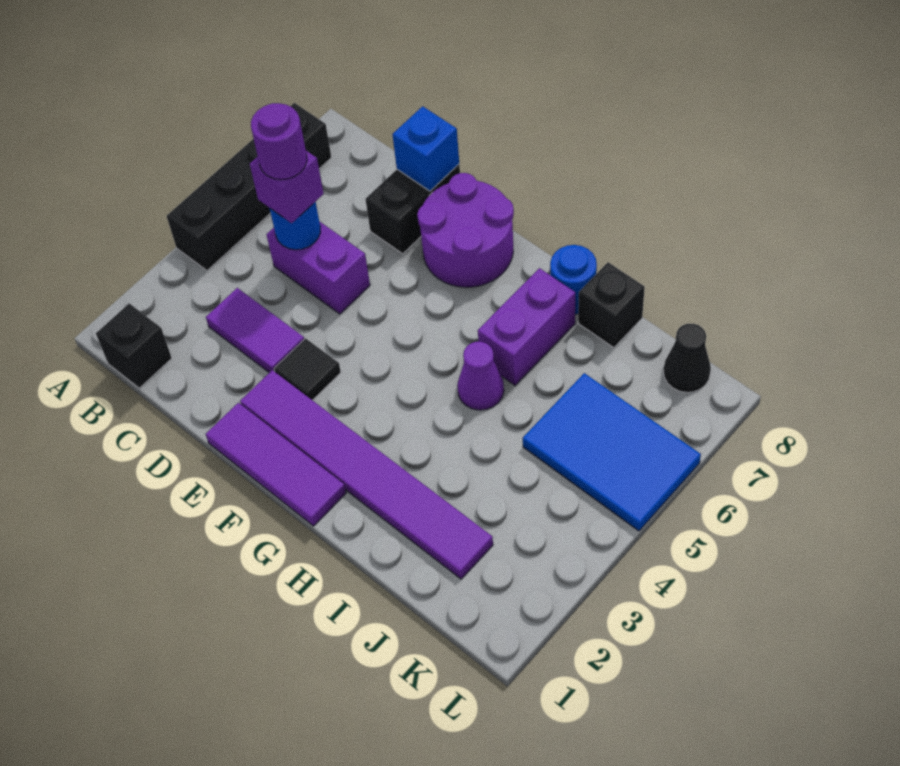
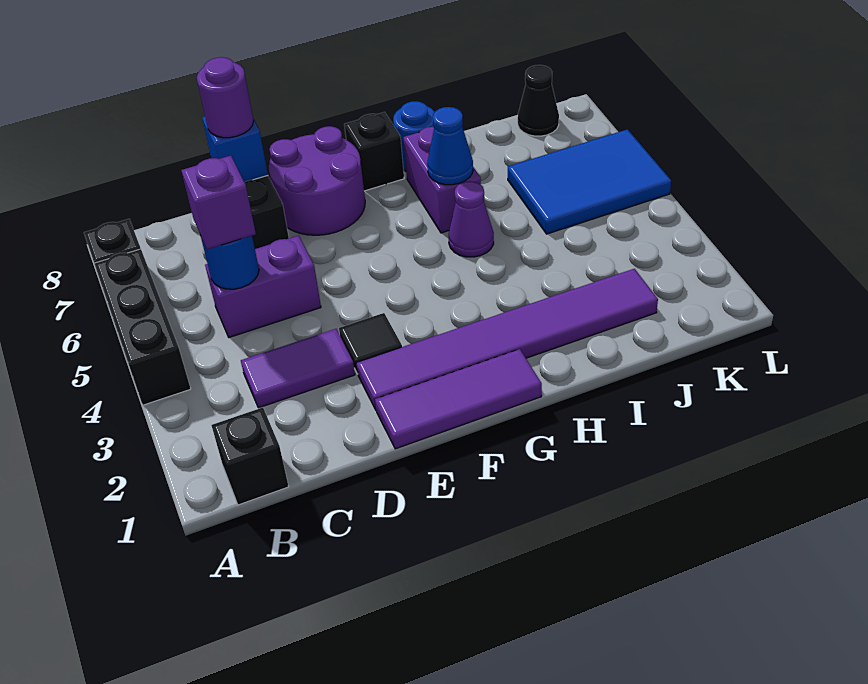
purple 1x1 round brick [251,103,307,180] -> purple 1x1 round brick moved to [197,57,254,138]
none -> blue 1x1 cone [427,107,473,185]
black 1x1 brick [578,262,645,348] -> black 1x1 brick moved to [344,112,404,191]

